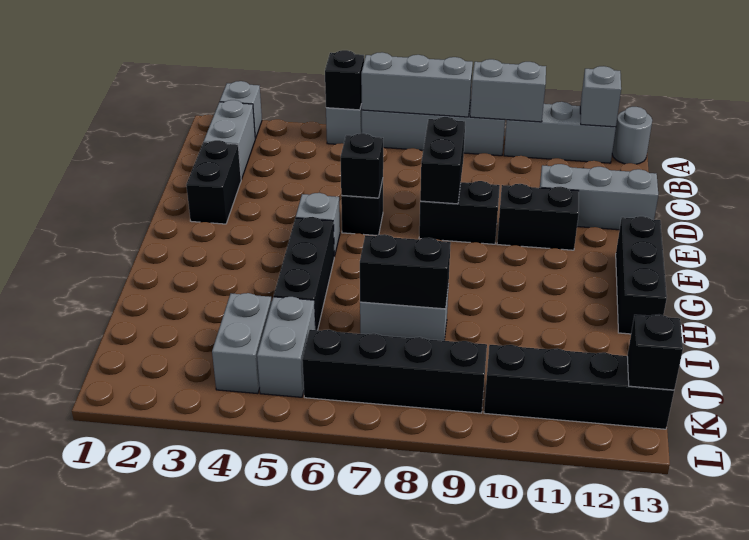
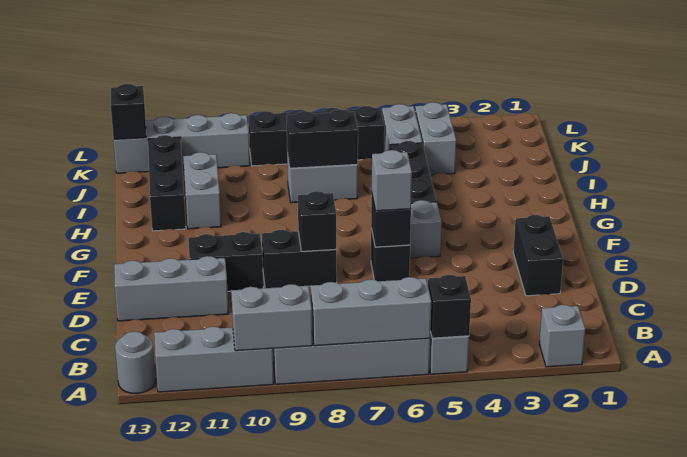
grey 1x1 brick [580,66,621,127] -> grey 1x1 brick moved to [372,150,412,211]
grey 1x2 brick [204,100,255,179] -> grey 1x2 brick moved to [183,152,221,229]
black 1x2 brick [420,117,465,204] -> black 1x1 brick [298,191,336,251]
black 1x3 brick [616,216,667,334] -> black 1x3 brick moved to [148,135,186,231]
black 1x4 brick [484,345,674,429] -> grey 1x4 brick [113,113,250,173]

